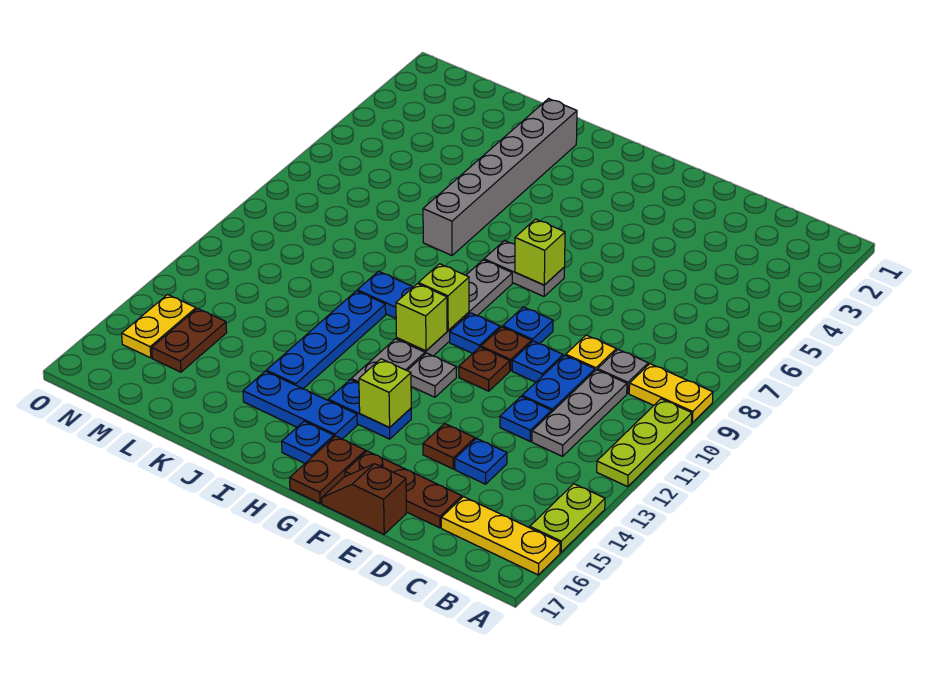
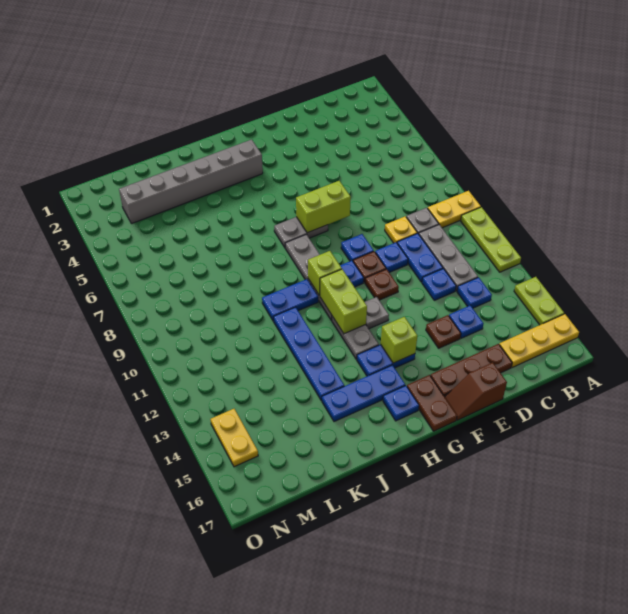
none -> blue 1x1 plate [457,277,492,308]
lime 1x1 brick [515,219,565,285] -> lime 1x2 brick [296,181,351,233]
lime 1x1 brick [396,284,447,351] -> lime 1x2 brick [320,269,367,334]
grey 1x6 brick [423,99,577,255] -> grey 1x6 brick turned to [119,140,263,224]
brown 1x2 plate [152,309,227,372] -> none

